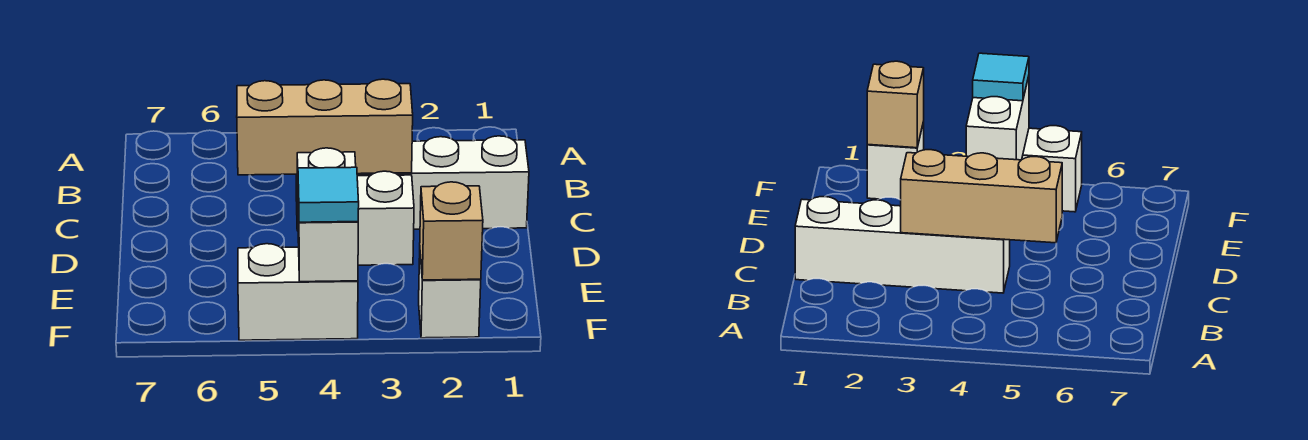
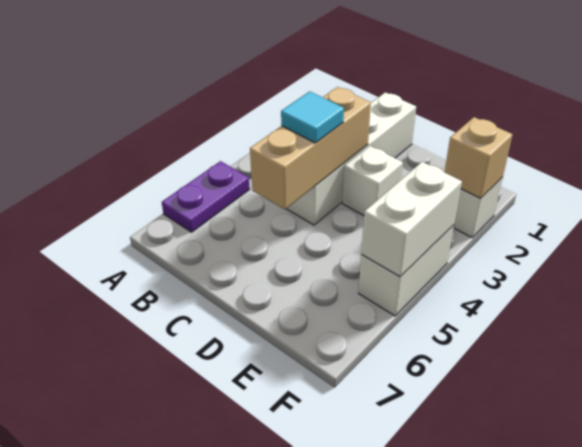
none -> purple 1x2 plate [162,161,250,232]
white 1x2 brick [297,148,358,282] -> white 1x2 brick turned to [361,162,462,277]
cyan 1x1 tile [298,167,359,222] -> cyan 1x1 tile moved to [281,91,344,143]

